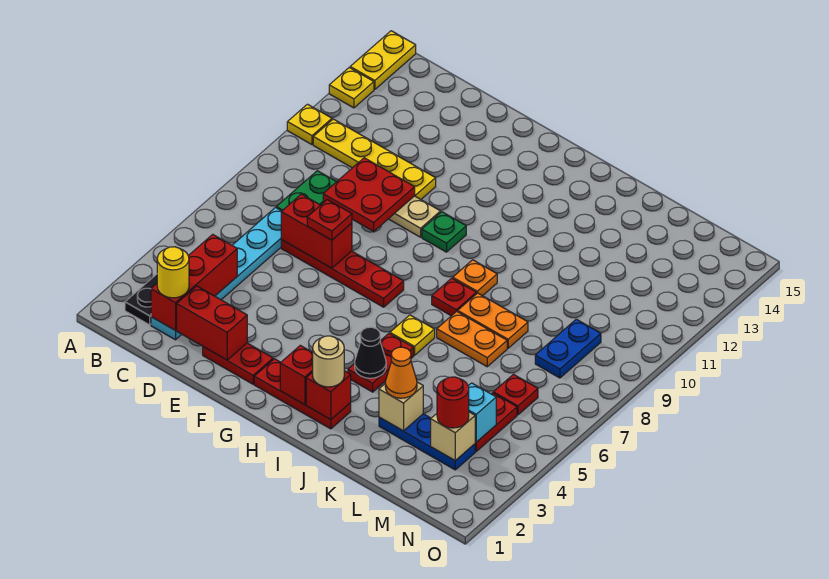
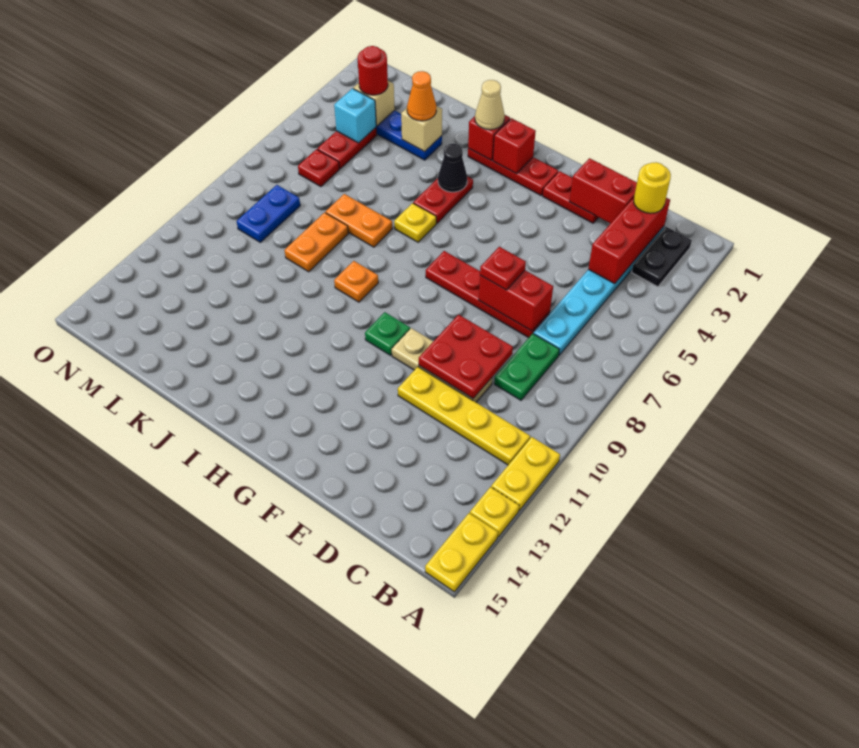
yellow 1x1 plate [287,104,332,145] -> yellow 1x2 plate [491,437,560,511]
tan 1x1 round brick [313,336,344,387] -> tan 1x1 cone [475,80,505,130]
red 1x1 plate [432,278,476,316] -> none
orange 1x2 plate [458,293,528,348] -> orange 1x2 plate turned to [285,213,348,272]

